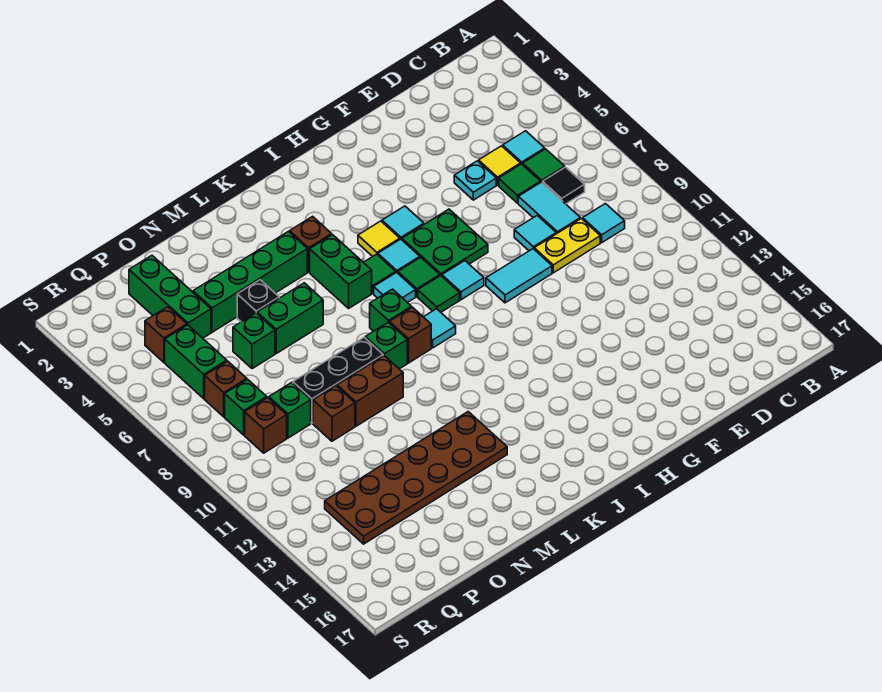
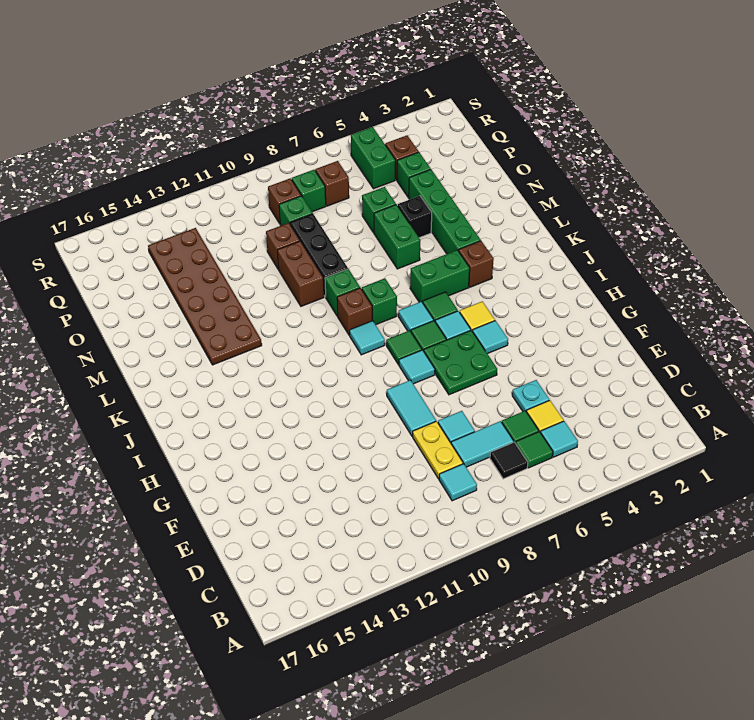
green 1x3 brick [129,255,211,338] -> green 1x1 brick [397,152,431,197]
green 1x2 brick [165,325,227,399] -> green 1x2 brick turned to [351,127,396,189]

